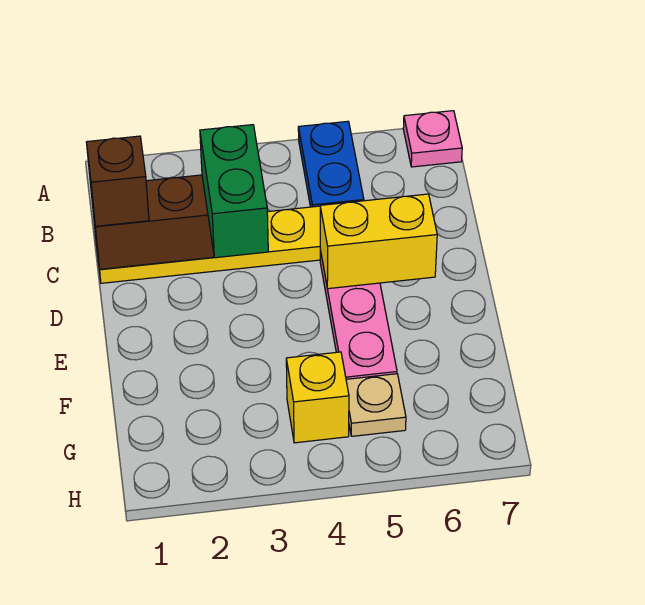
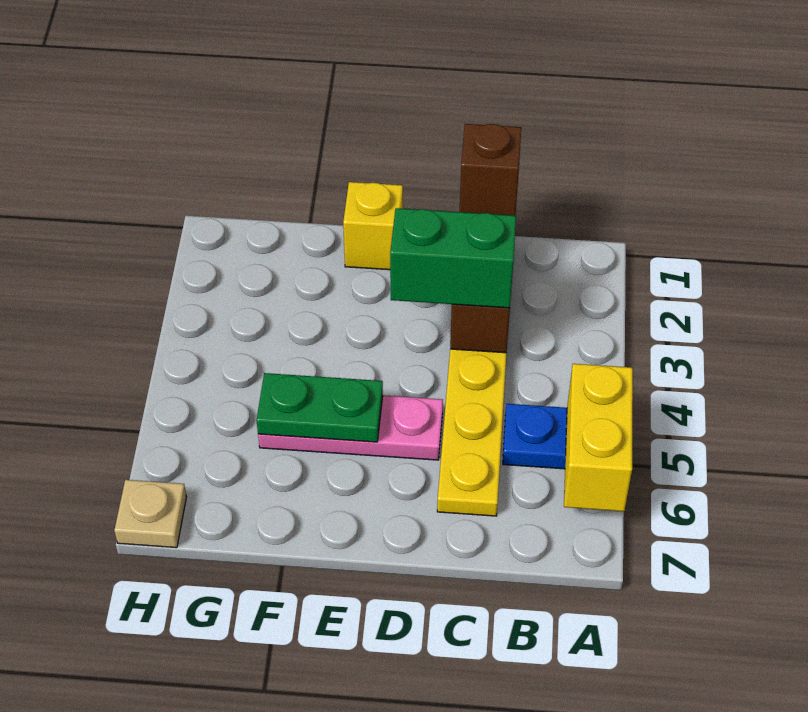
pink 1x1 plate [403,111,462,167] -> none
yellow 1x2 brick [320,194,437,289] -> yellow 1x2 brick moved to [564,364,633,511]
none -> green 1x2 plate [257,373,383,442]
yellow 1x1 brick [286,352,349,443] -> yellow 1x1 brick moved to [343,182,403,270]
tan 1x1 plate [346,374,406,436] -> tan 1x1 plate moved to [114,480,186,548]

